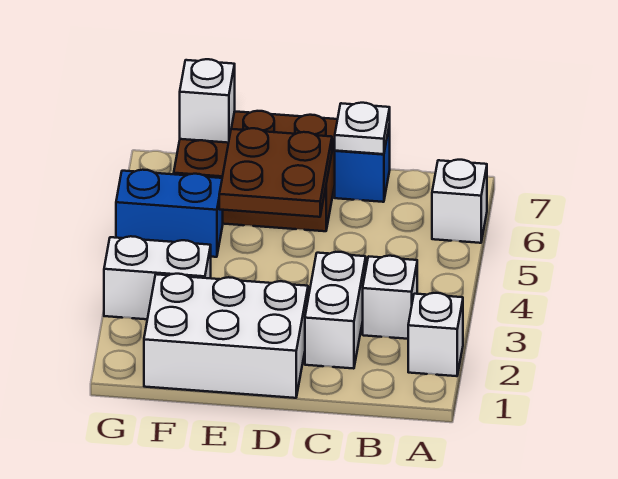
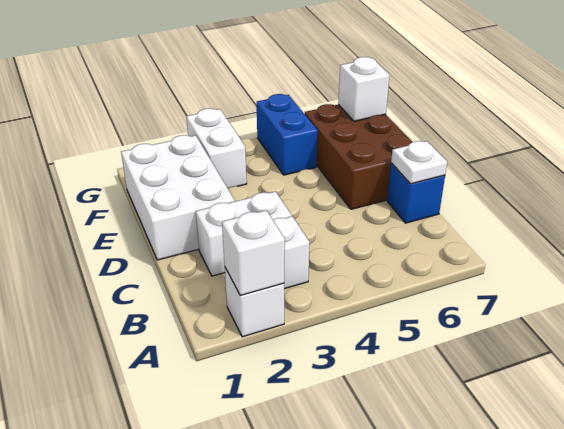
white 1x1 brick [432,160,487,243] -> white 1x1 brick moved to [222,210,285,295]
brown 2x2 plate [219,128,332,217] -> none

